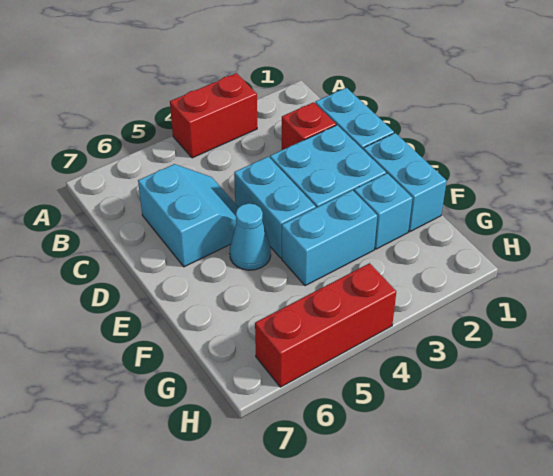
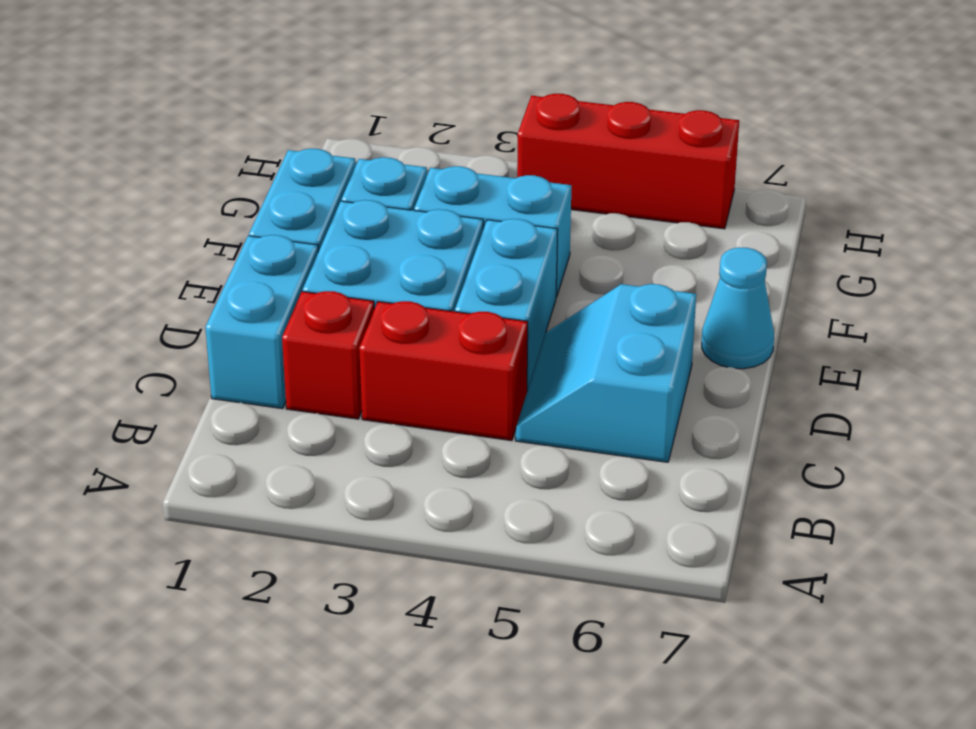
red 1x2 brick [170,73,257,158] -> red 1x2 brick moved to [359,301,528,441]
cyan 1x1 cone [230,203,271,270] -> cyan 1x1 cone moved to [702,248,774,369]

